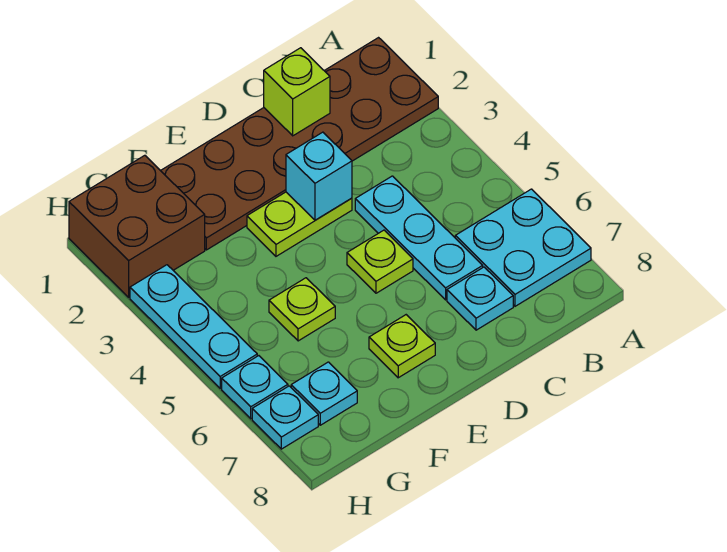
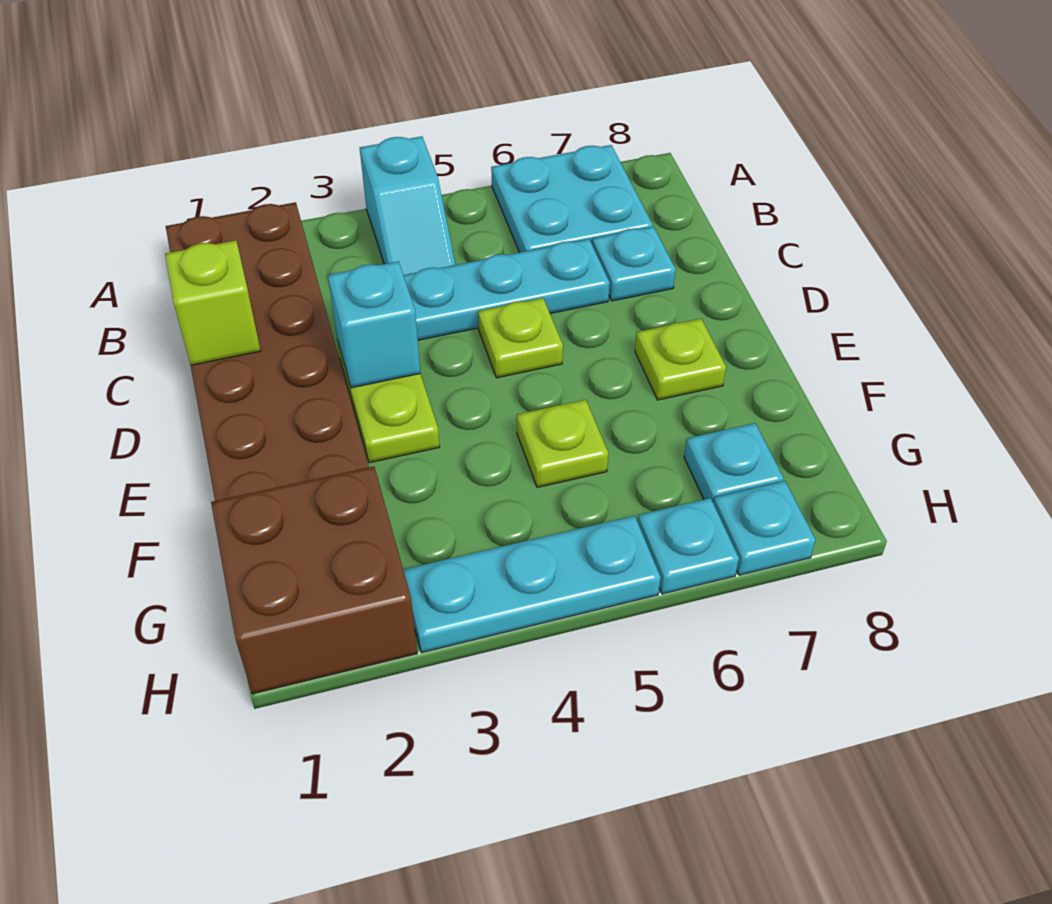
none -> cyan 1x2 slope [360,136,456,275]

